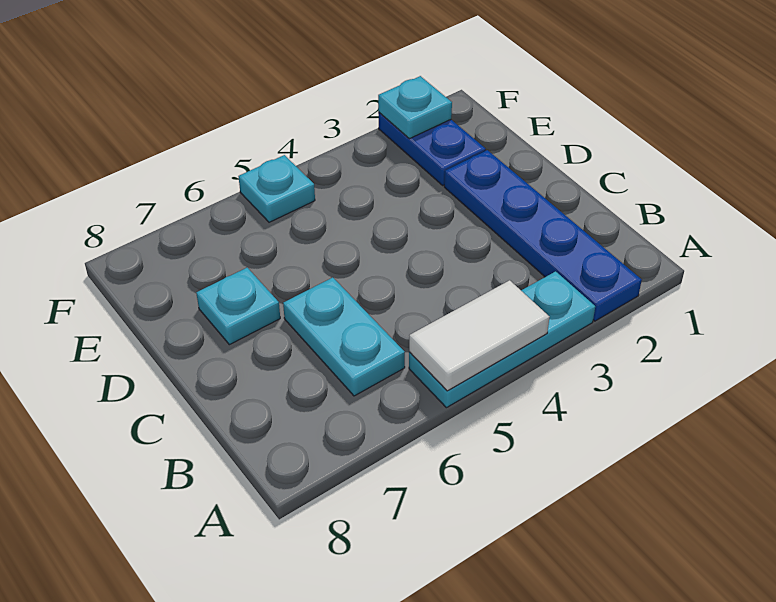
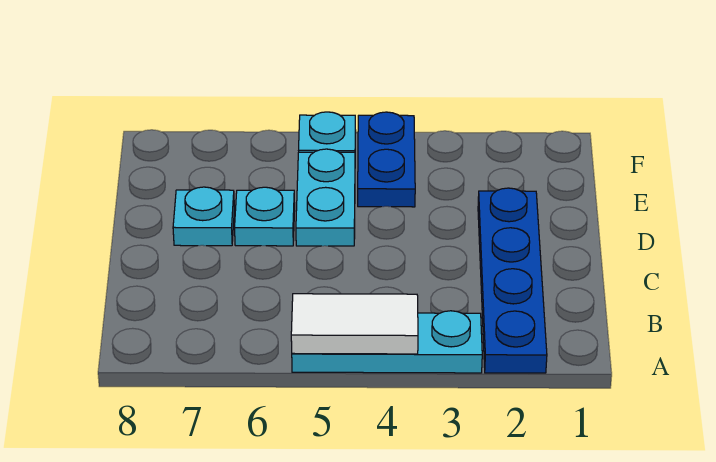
cyan 1x2 plate [283,278,405,396] -> cyan 1x2 plate moved to [296,149,355,246]
blue 1x2 plate [378,113,486,185] -> blue 1x2 plate moved to [358,112,415,207]
cyan 1x1 plate [378,76,452,139] -> cyan 1x1 plate moved to [235,187,295,246]

